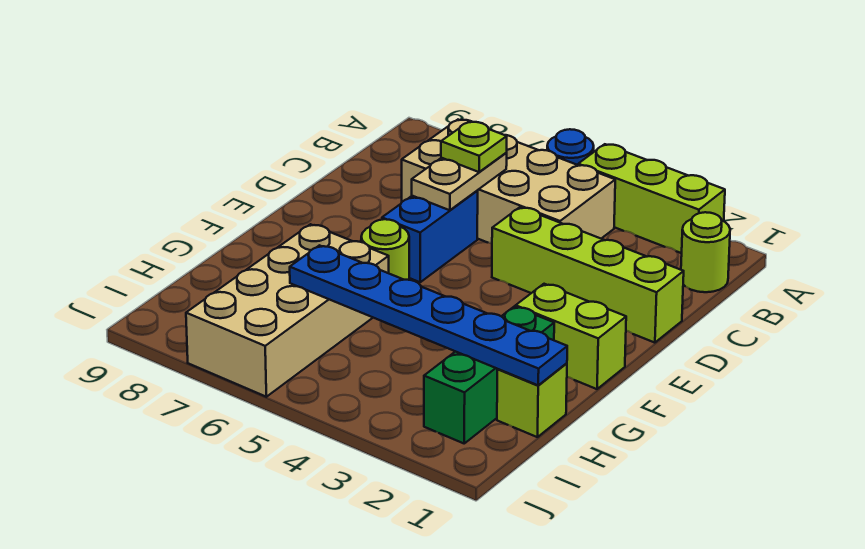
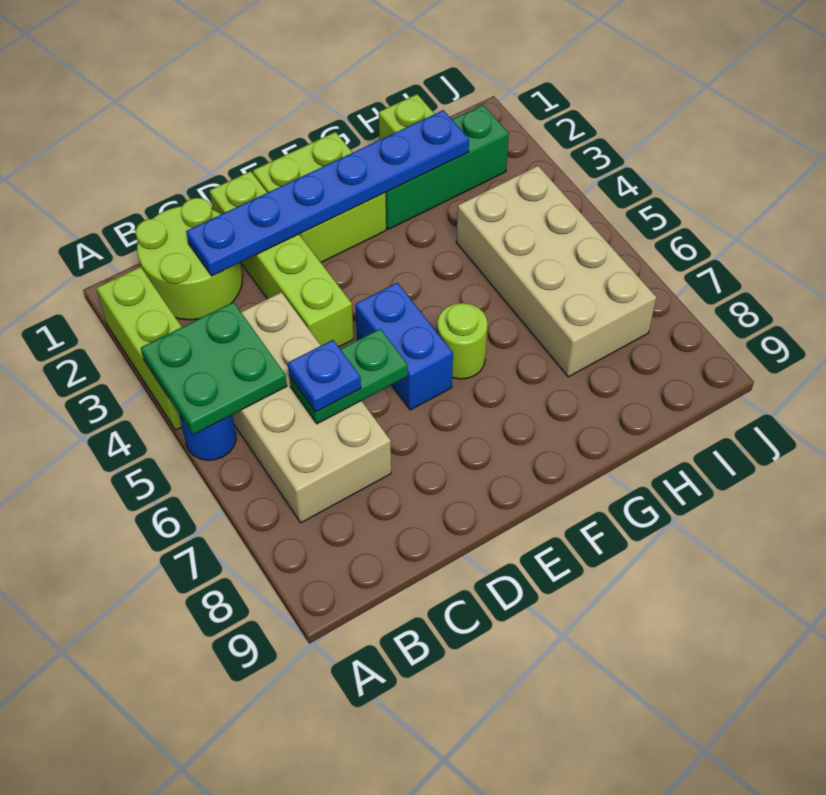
none -> green 2x2 plate [141,302,287,434]
lime 1x1 round brick [681,212,730,292] -> lime 2x2 round brick [136,198,242,320]
tan 1x2 plate [412,153,507,210] -> green 1x2 plate [289,329,408,424]
lime 1x1 plate [441,122,507,172] -> blue 1x1 plate [288,340,361,412]
blue 1x2 brick [382,191,478,282] -> blue 1x2 brick turned to [355,283,453,410]
lime 1x2 brick [516,284,626,389] -> lime 2x2 brick [253,132,386,262]
tan 2x4 brick [186,224,389,397] -> tan 2x4 brick turned to [456,166,656,377]
blue 1x6 plate [290,245,567,385] -> blue 1x6 plate turned to [186,110,469,276]

